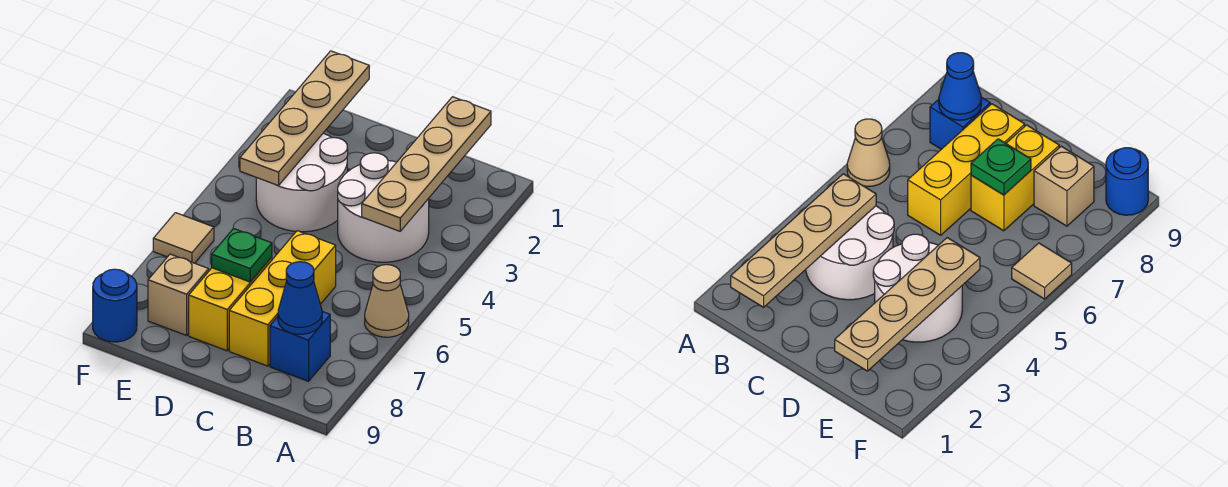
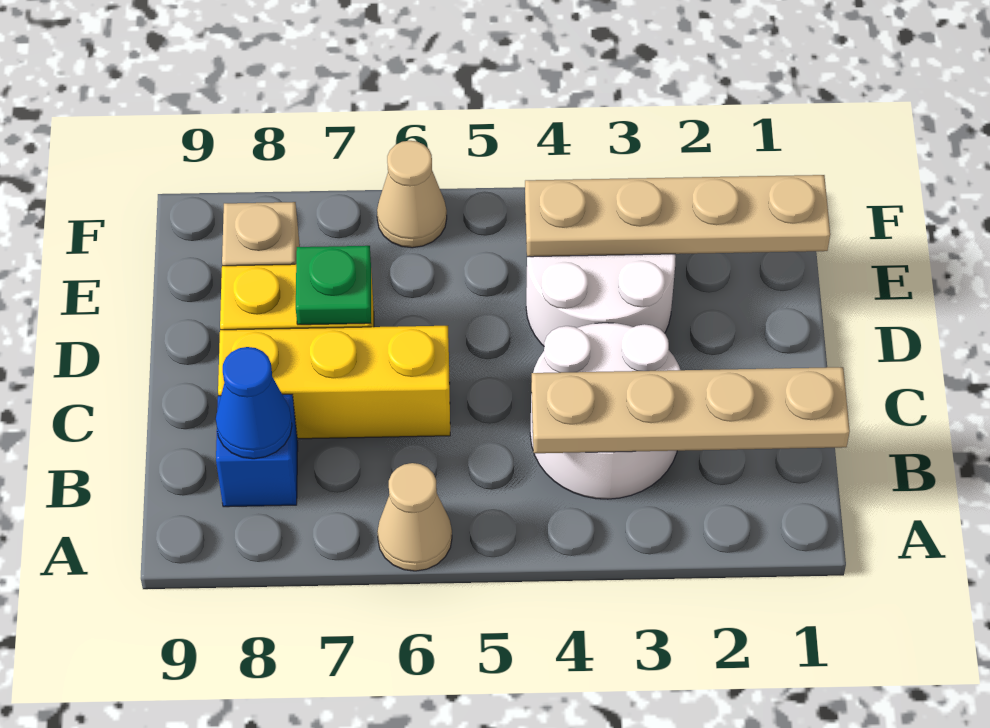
tan 1x1 tile [153,213,214,263] -> tan 1x1 cone [377,141,447,248]
blue 1x1 round brick [93,269,137,342] -> none

